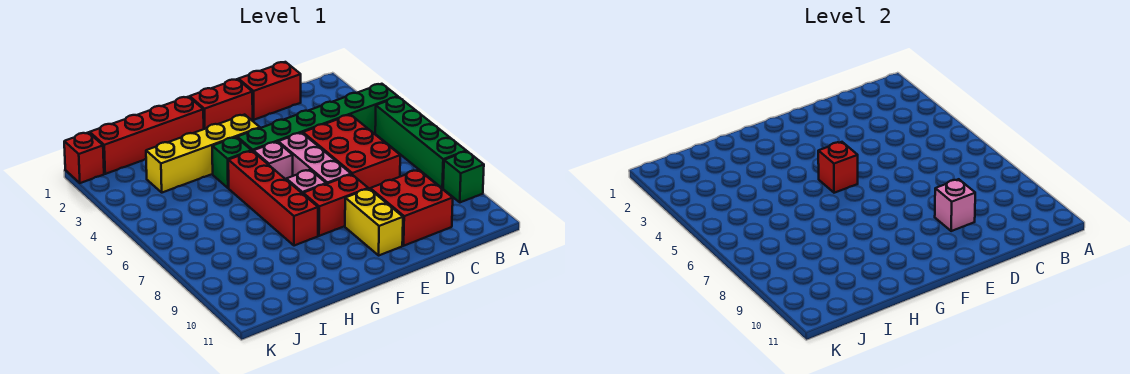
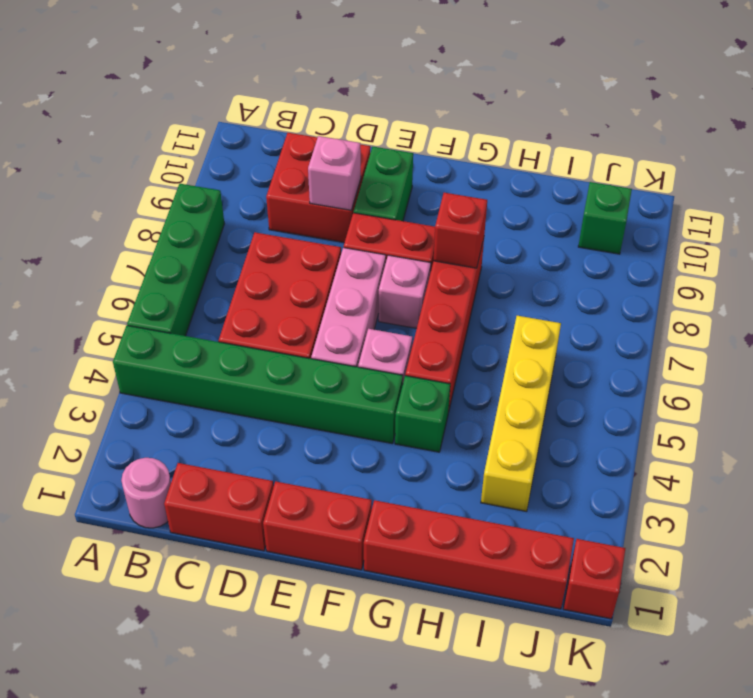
green 1x1 brick [443,151,484,202] -> green 1x1 brick moved to [578,182,632,254]
none -> pink 1x1 round brick [121,458,171,528]
yellow 1x2 brick [345,189,403,255] -> green 1x2 brick [354,146,413,221]
yellow 1x4 brick [146,115,260,193] -> yellow 1x4 brick turned to [481,316,561,512]
red 1x1 brick [818,142,858,193] -> red 1x1 brick moved to [434,193,487,268]

